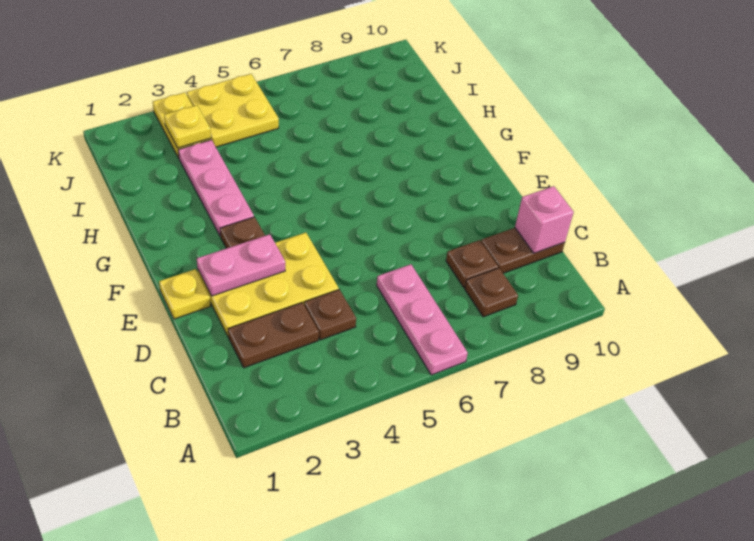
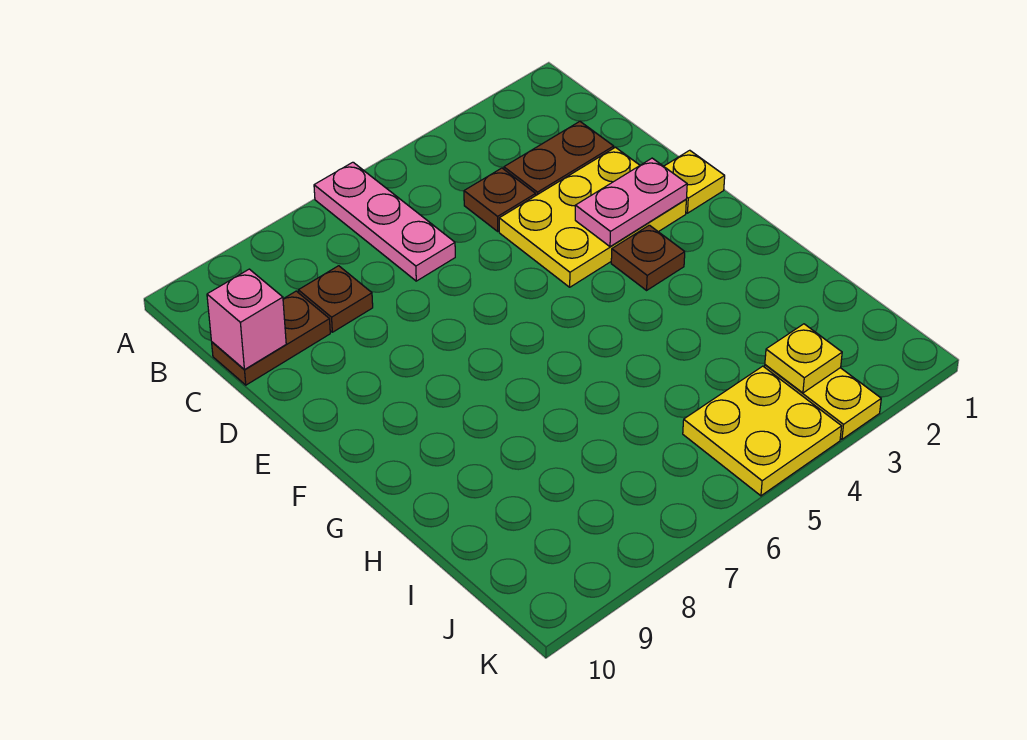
brown 1x1 plate [465,268,518,317] -> none
pink 1x3 plate [178,140,254,236] -> none

